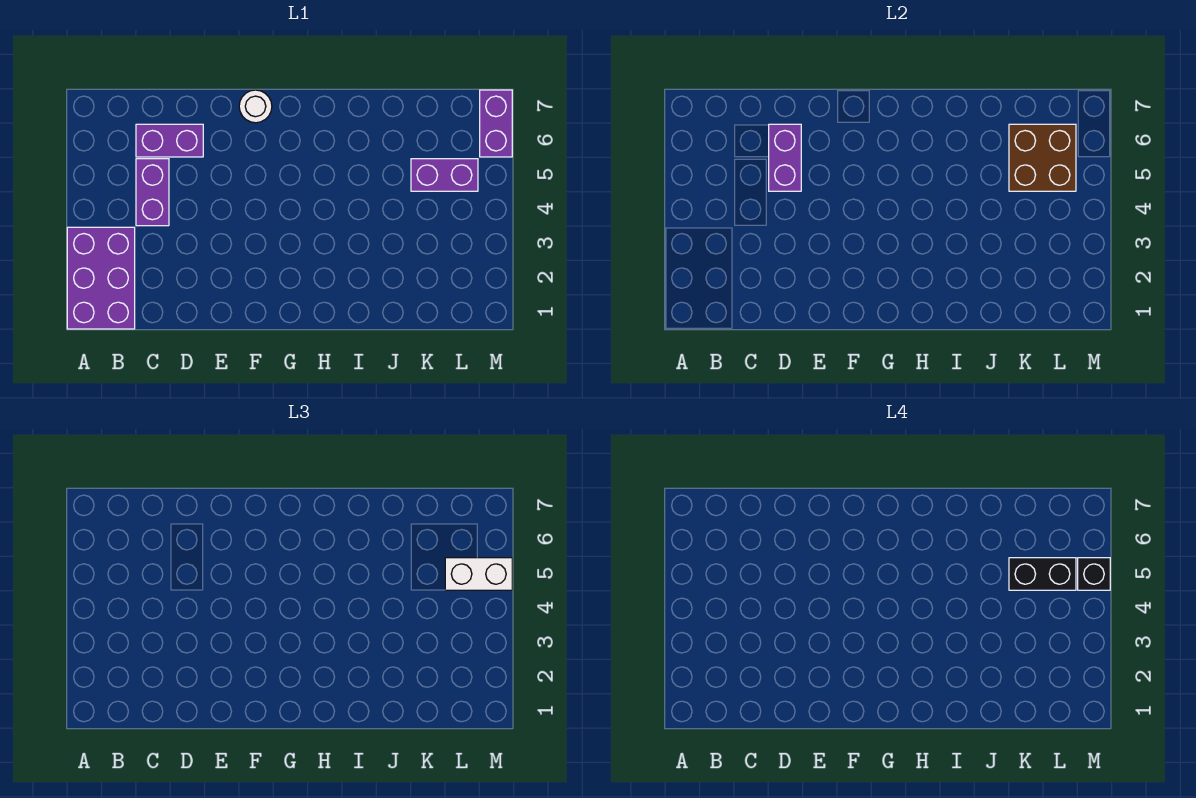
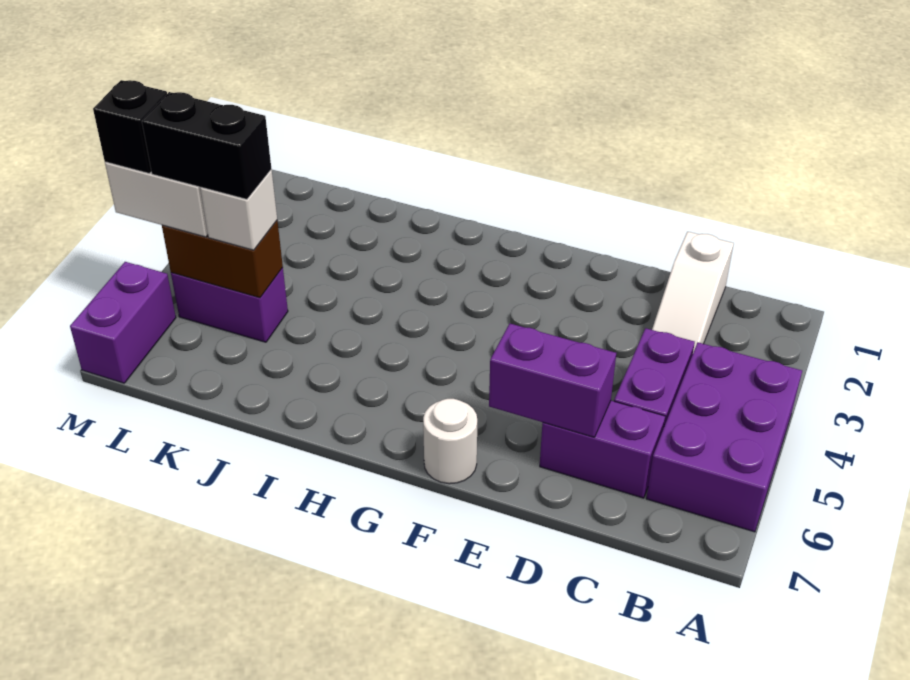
purple 2x3 brick [67,227,135,329] -> purple 2x3 brick moved to [646,342,802,532]
none -> white 1x3 slope [652,232,734,352]
purple 1x2 brick [769,124,801,191] -> purple 1x2 brick turned to [489,324,616,437]
brown 2x2 brick [1009,124,1076,191] -> brown 1x2 brick [162,221,283,298]
none -> white 1x1 brick [200,170,277,250]

